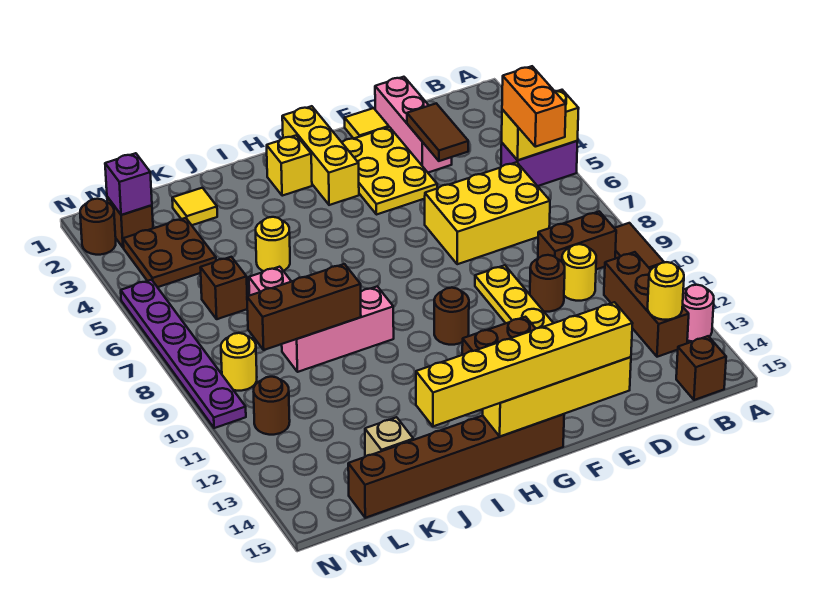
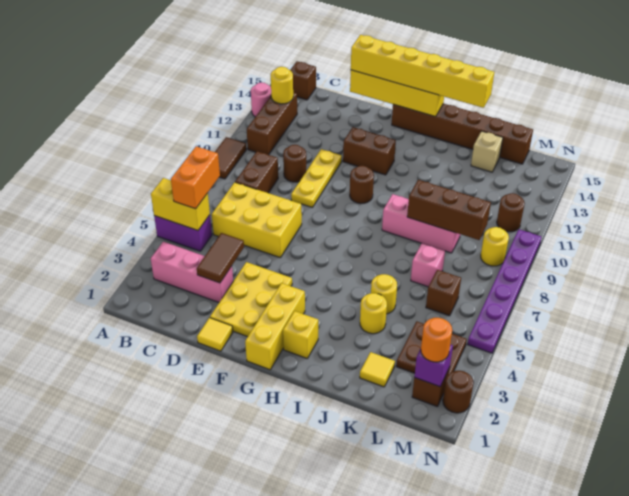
brown 1x2 brick [538,211,616,269] -> brown 1x2 brick turned to [235,151,278,193]
yellow 1x1 round brick [562,244,596,301] -> yellow 1x1 round brick moved to [360,293,387,334]
pink 1x3 brick [375,77,452,172] -> pink 1x3 brick turned to [151,242,233,302]
none -> orange 1x1 round brick [421,318,452,362]

